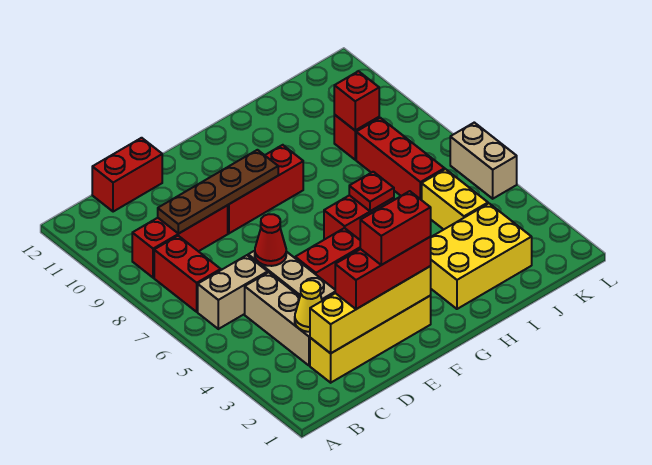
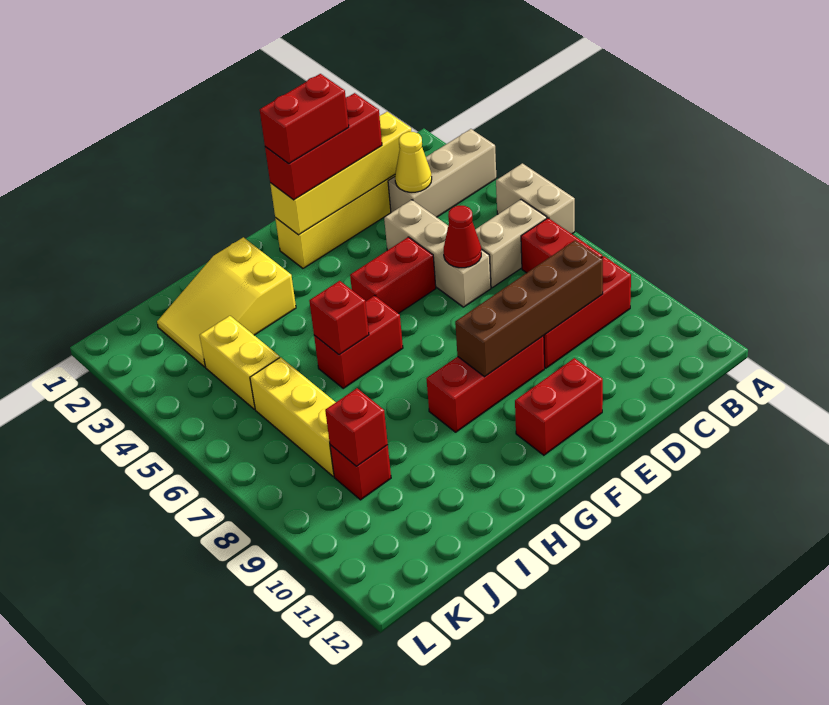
tan 1x3 brick [245,272,310,365] -> tan 1x3 brick turned to [388,129,496,217]
brown 1x4 plate [158,150,278,234] -> brown 1x4 brick [455,240,603,377]
red 1x2 brick [92,138,162,212] -> red 1x2 brick moved to [515,358,603,455]
yellow 2x3 brick [431,204,532,309] -> yellow 2x3 slope [157,237,296,367]
red 1x1 plate [349,172,394,211] -> red 1x1 brick [309,281,369,355]
red 1x3 brick [356,118,445,200] -> yellow 1x3 brick [250,357,336,476]
tan 1x2 brick [450,123,517,199] -> tan 1x2 brick moved to [496,163,575,234]

